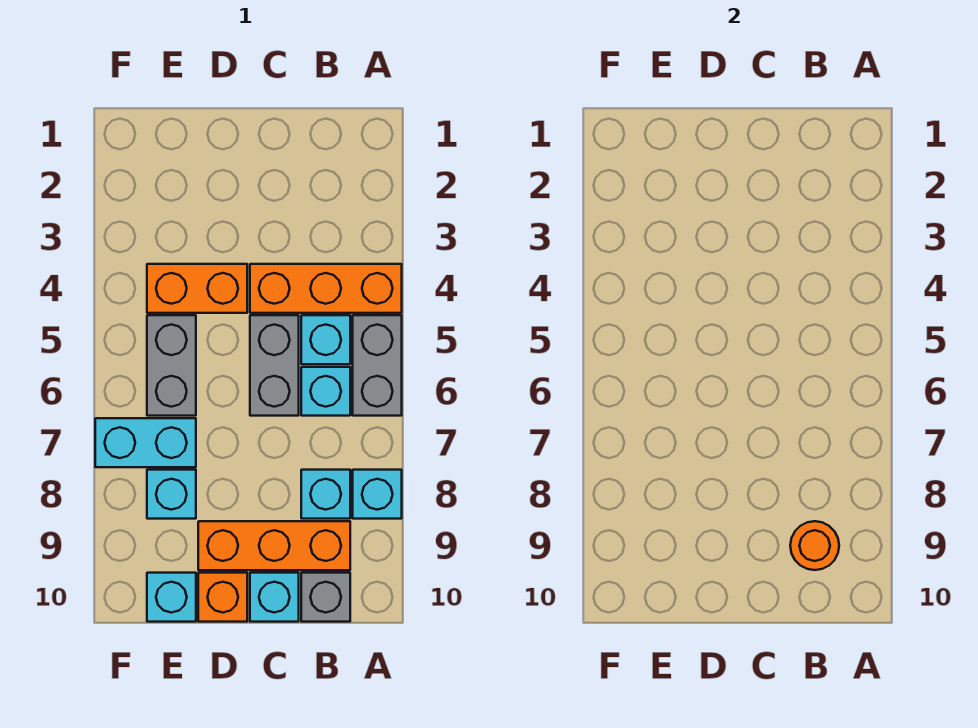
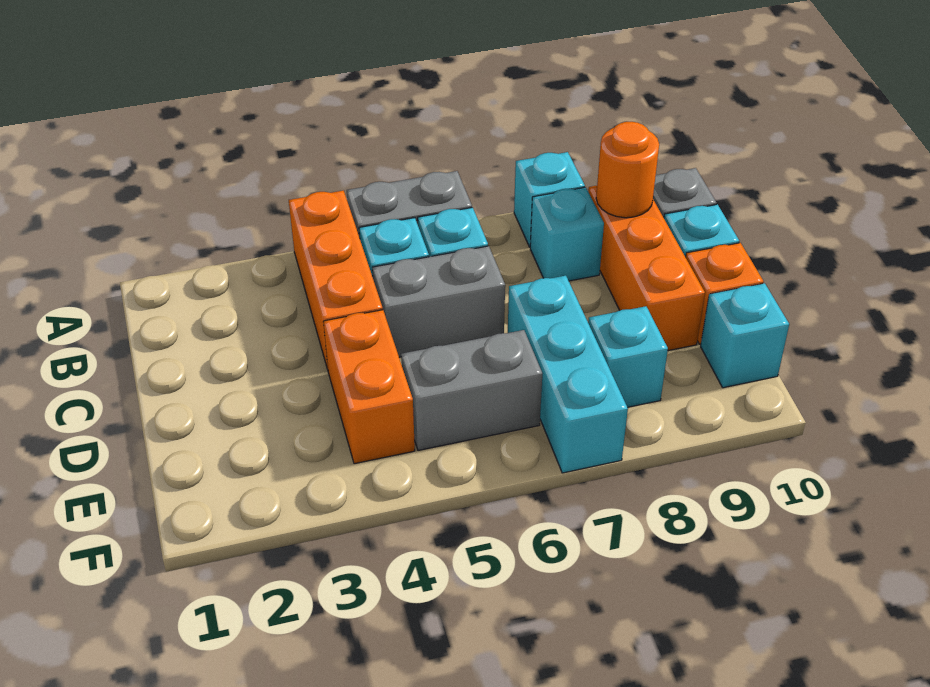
cyan 1x2 brick [95,418,196,467] -> cyan 1x3 brick [508,276,628,473]

